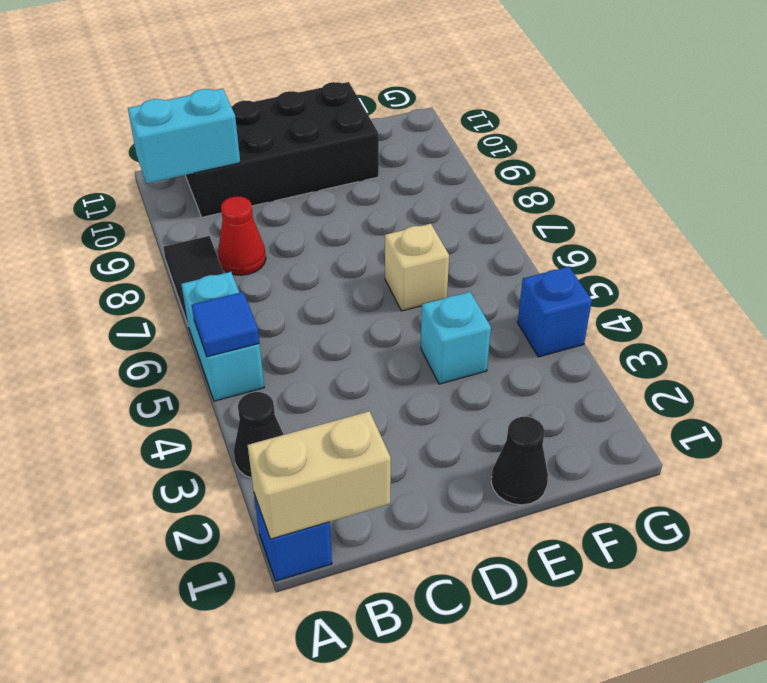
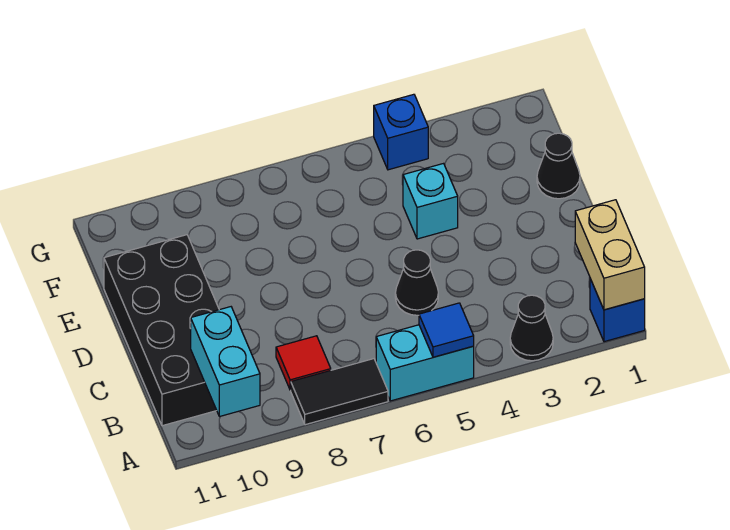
red 1x1 cone [218,197,266,275] -> red 1x1 tile [276,336,331,390]
none -> black 1x1 cone [395,250,438,315]
tan 1x1 brick [385,224,449,311] -> none

